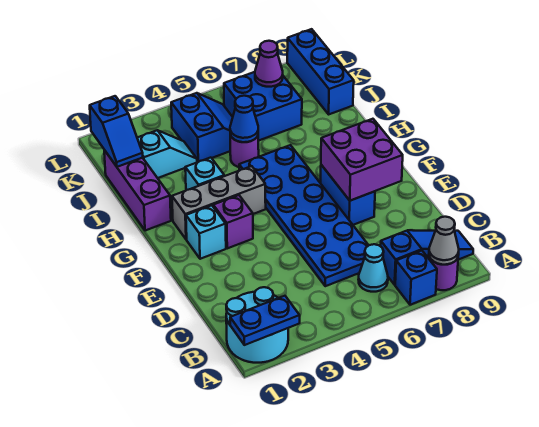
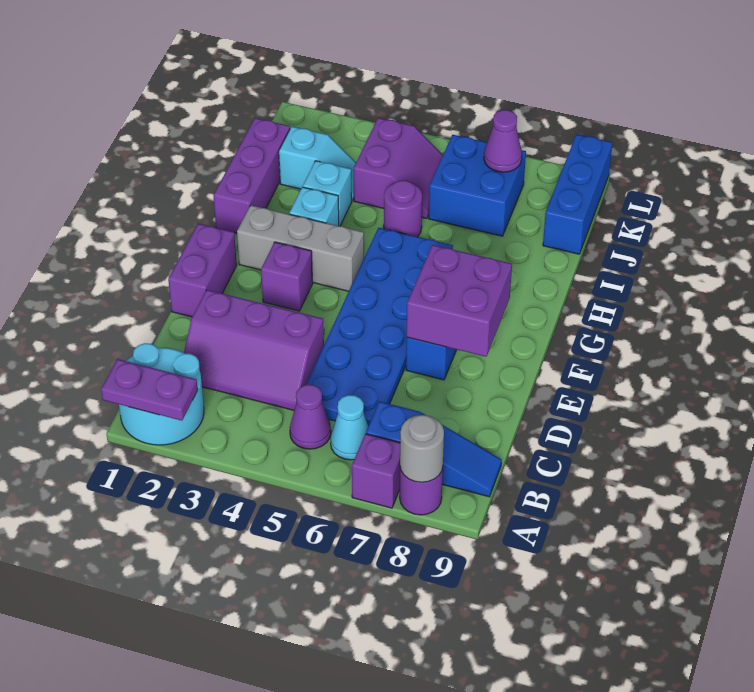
blue 1x2 plate [230,296,300,345] -> purple 1x2 plate [101,359,198,421]
blue 1x1 brick [395,251,437,305] -> purple 1x1 brick [352,434,400,508]
grey 1x1 cone [429,217,459,265] -> grey 1x1 round brick [400,415,444,482]
none -> purple 1x1 cone [290,385,331,449]
none -> purple 2x3 slope [184,290,324,410]
none -> purple 1x2 brick [168,224,237,317]
cyan 1x1 brick [186,205,226,259] -> cyan 1x1 brick moved to [303,161,352,226]
blue 1x1 cone [230,96,258,142] -> none
blue 1x2 slope [90,96,143,167] -> none
blue 2x2 slope [171,93,233,162] -> purple 2x2 slope [354,118,443,219]

